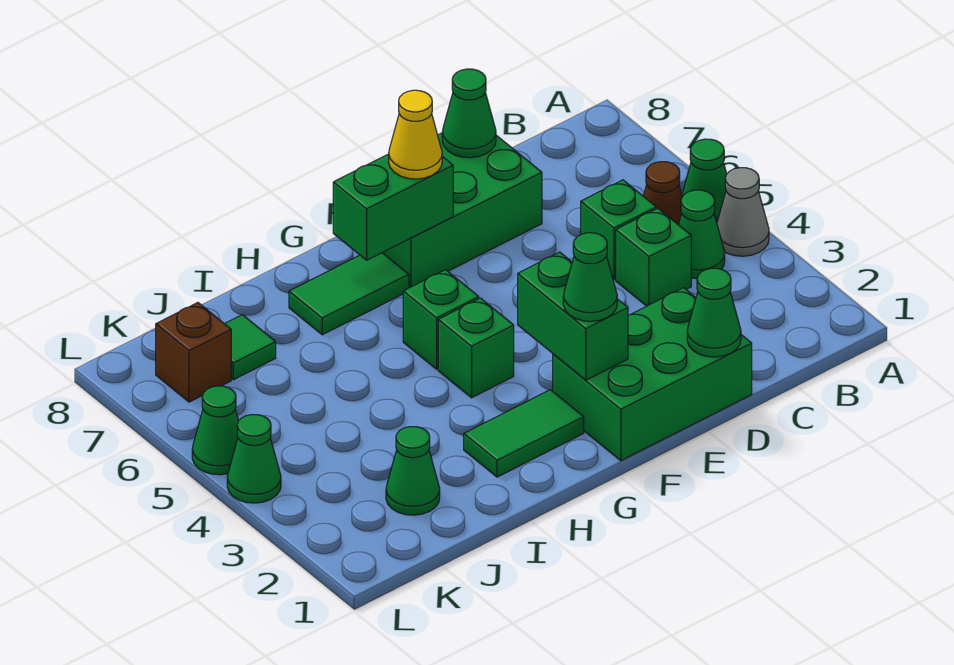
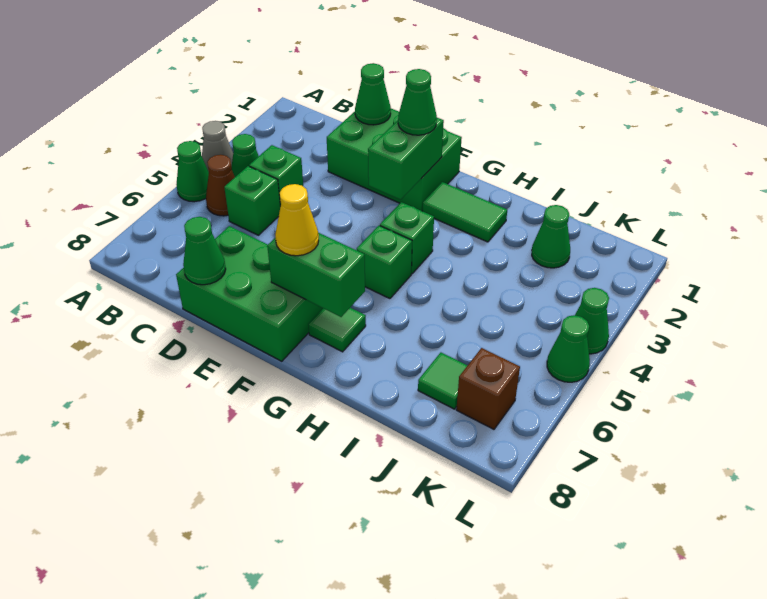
green 1x2 tile [289,253,409,335] -> green 1x1 tile [308,308,366,352]

